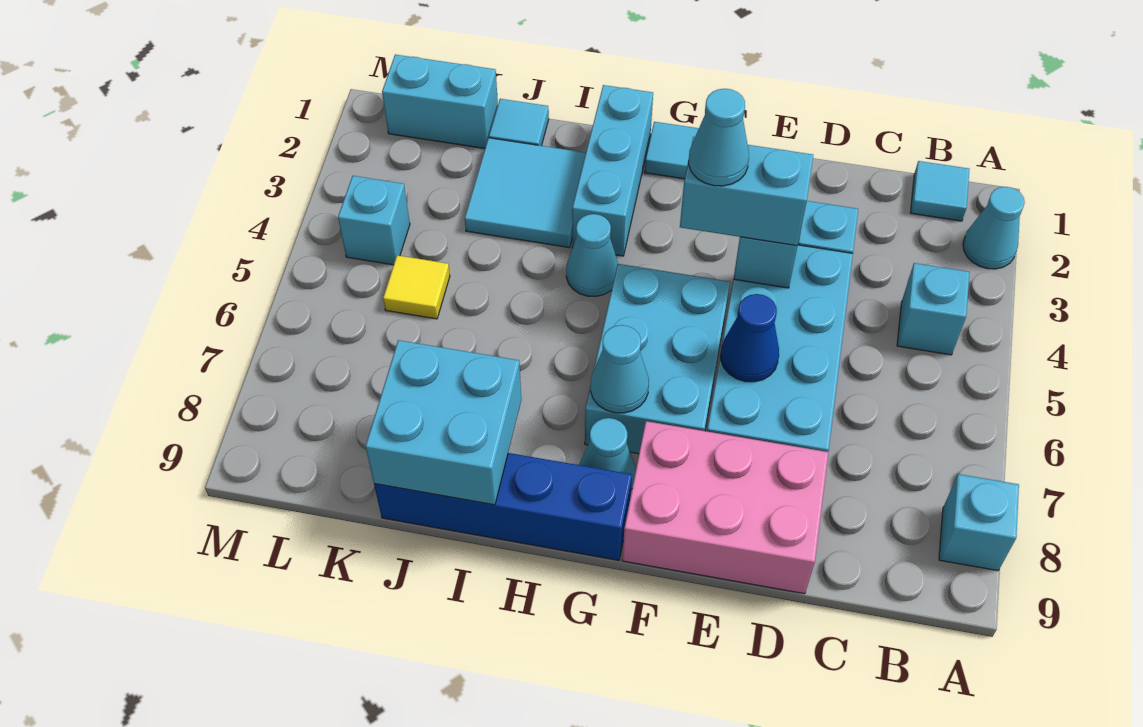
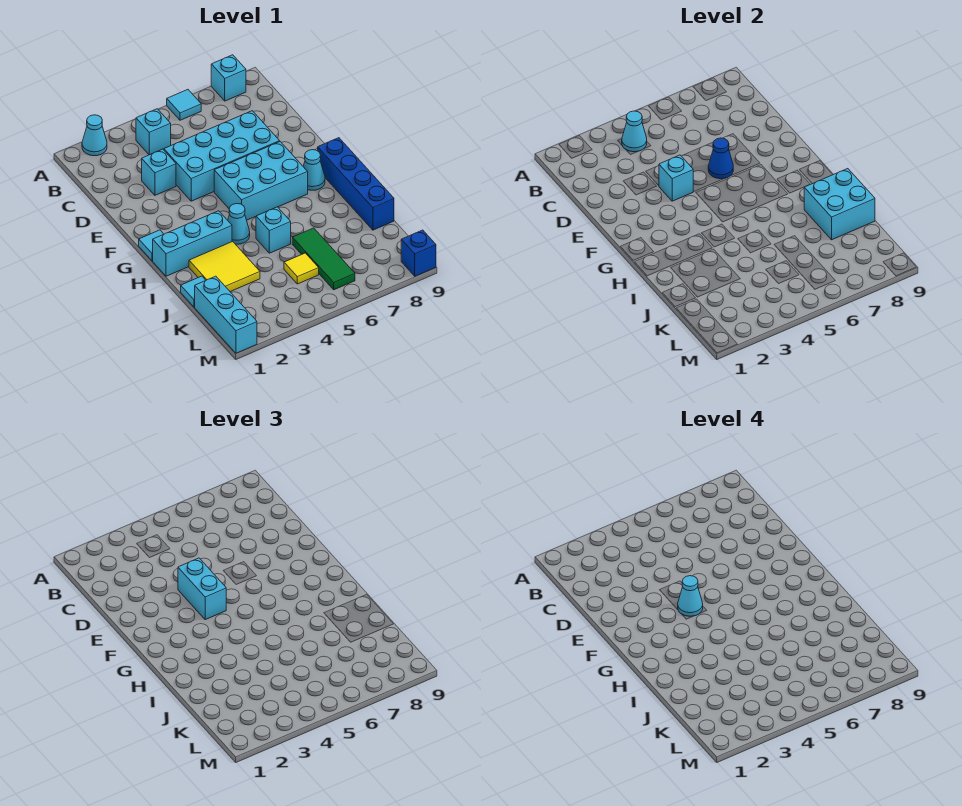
cyan 1x1 tile [910,161,969,221] -> cyan 1x1 tile moved to [167,90,201,120]
pink 2x3 brick [622,421,828,594] -> none
cyan 1x1 cone [591,325,649,413] -> cyan 1x1 cone moved to [622,111,647,152]
cyan 2x2 tile [465,138,586,248] -> yellow 2x2 tile [189,242,260,292]
none -> green 1x3 tile [292,228,355,290]
cyan 1x2 brick [382,55,498,148] -> cyan 1x3 brick [195,276,257,353]
cyan 1x1 brick [338,176,410,265] -> cyan 1x1 brick moved to [256,207,291,253]
none -> blue 1x1 brick [401,230,436,276]

